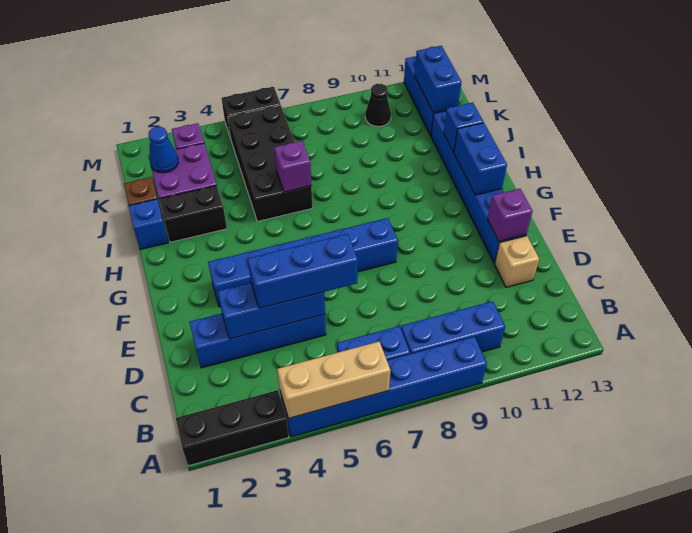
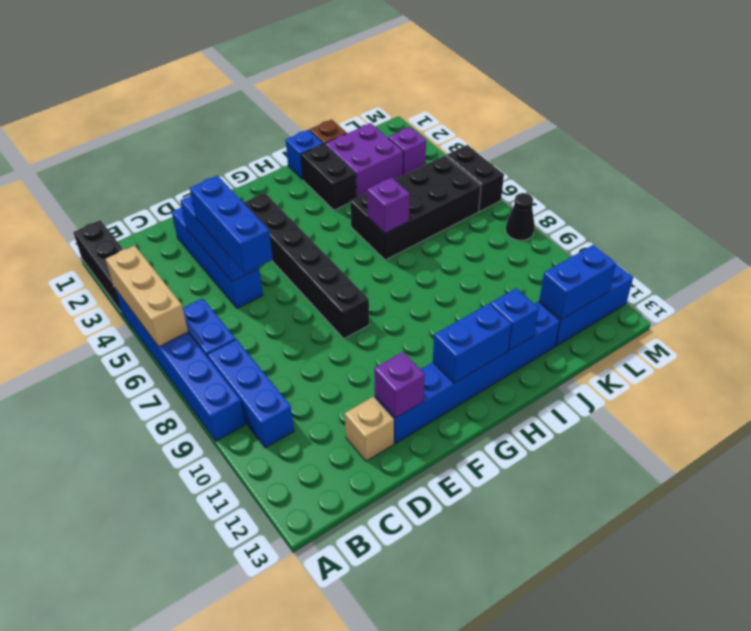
blue 1x6 brick [208,218,398,307] -> black 1x6 brick [243,193,369,339]
blue 1x1 cone [149,127,178,173] -> none
black 1x1 cone [365,84,391,126] -> black 1x1 cone moved to [506,193,535,240]

